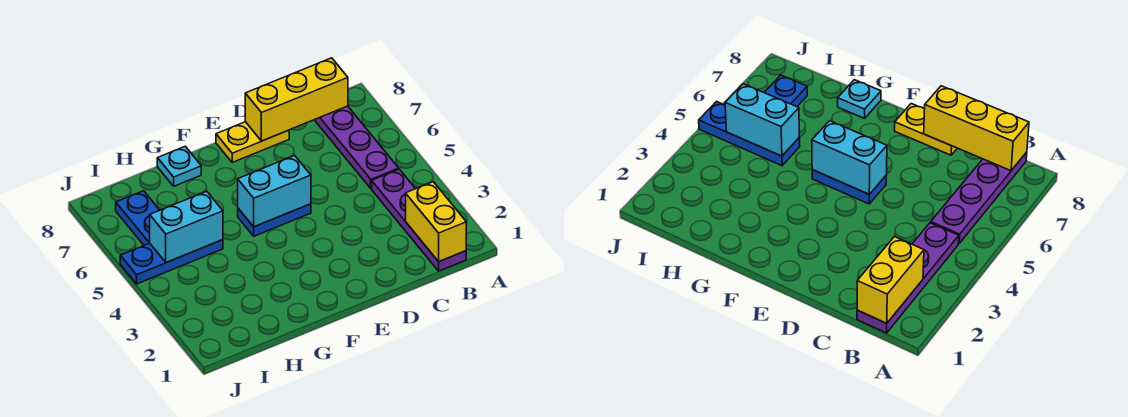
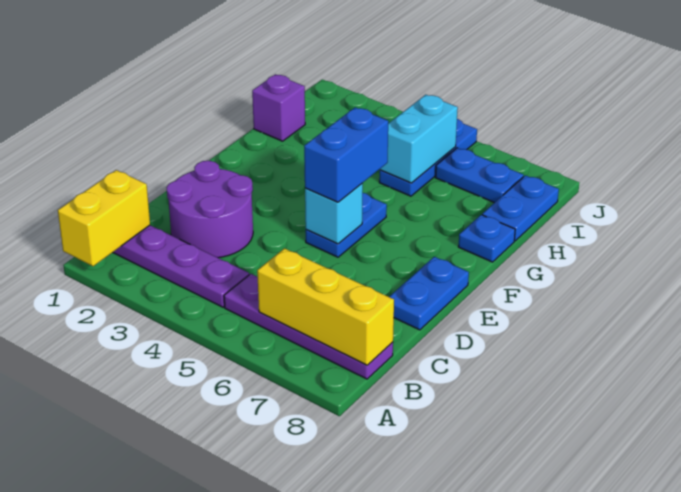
yellow 1x2 brick [406,182,466,262] -> yellow 1x2 brick turned to [58,170,150,266]
yellow 1x3 brick [245,58,348,141] -> yellow 1x3 brick turned to [257,248,394,365]
none -> purple 2x2 round brick [166,161,253,258]
yellow 1x2 plate [216,122,289,162] -> blue 1x2 plate [389,257,469,330]
cyan 1x2 brick [238,156,311,227] -> cyan 1x1 brick [305,184,363,244]
none -> blue 1x2 brick [304,107,388,202]
cyan 1x1 plate [157,146,201,186] -> blue 1x1 plate [458,215,515,262]
none -> purple 1x1 brick [252,74,305,141]
none -> blue 1x2 plate [482,175,559,241]

